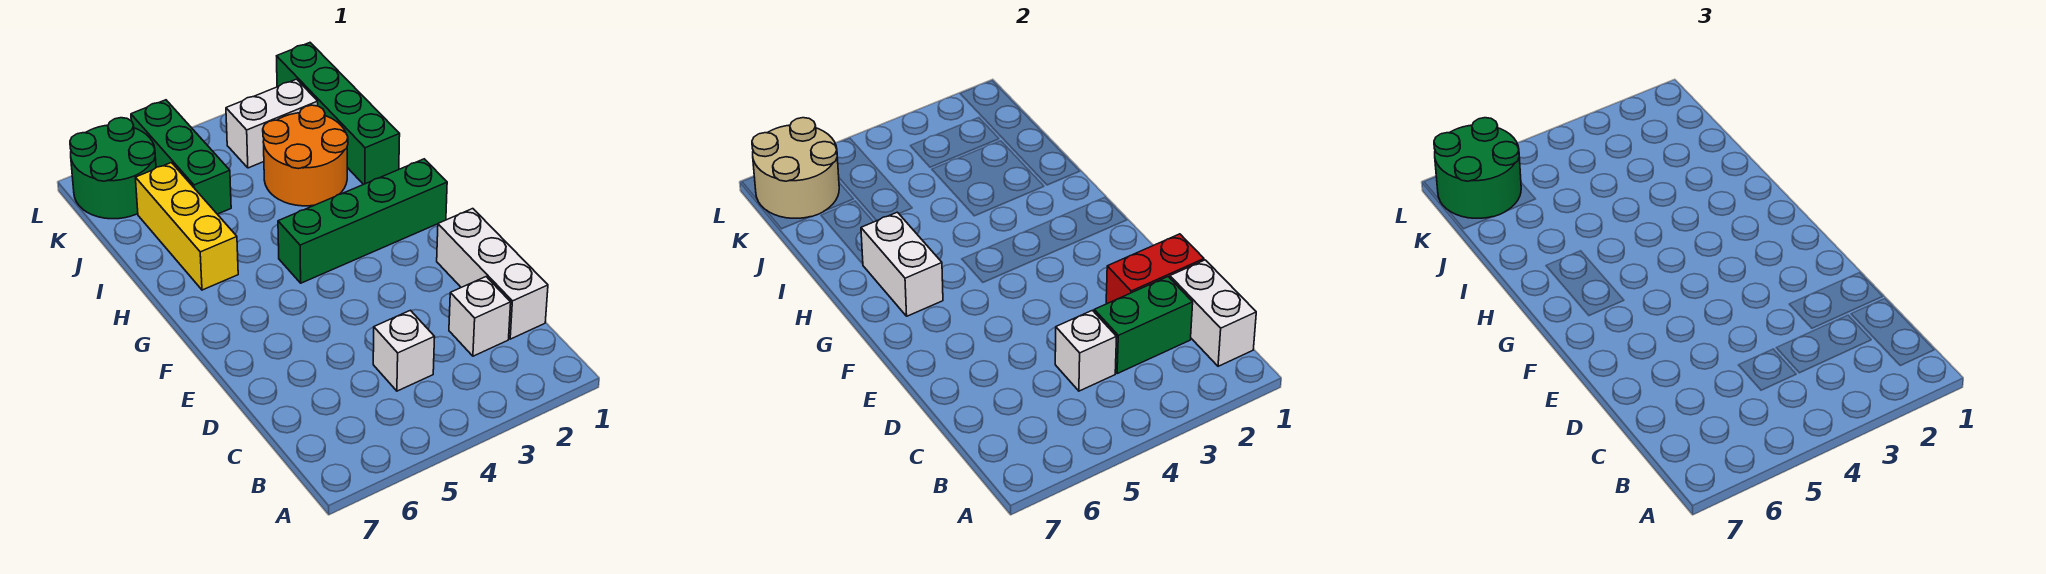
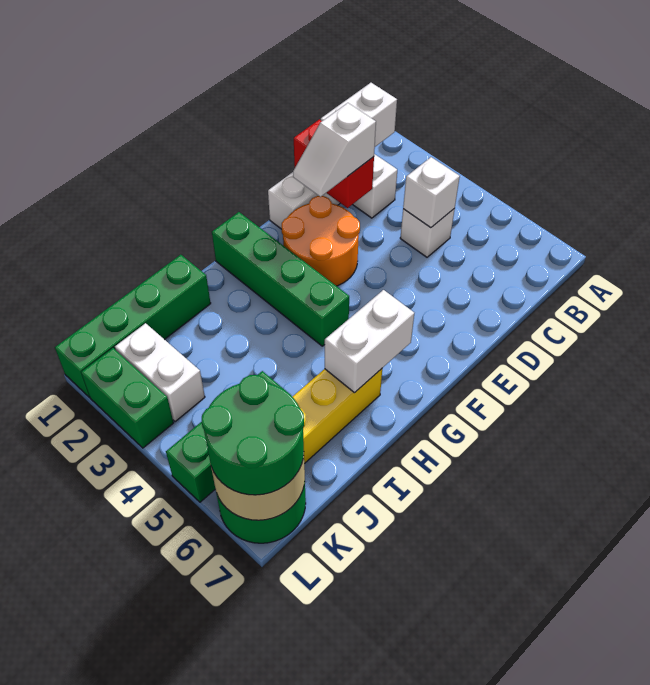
green 1x2 brick [1094,277,1193,374] -> green 1x2 brick moved to [81,348,174,448]
none -> white 1x2 slope [293,103,376,197]
orange 2x2 round brick [263,105,348,206] -> orange 2x2 round brick moved to [282,196,360,286]

